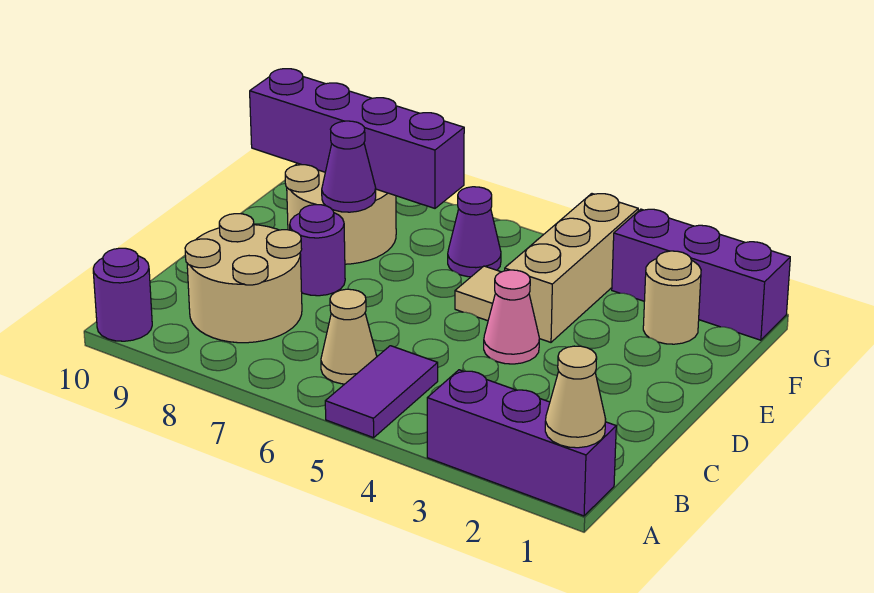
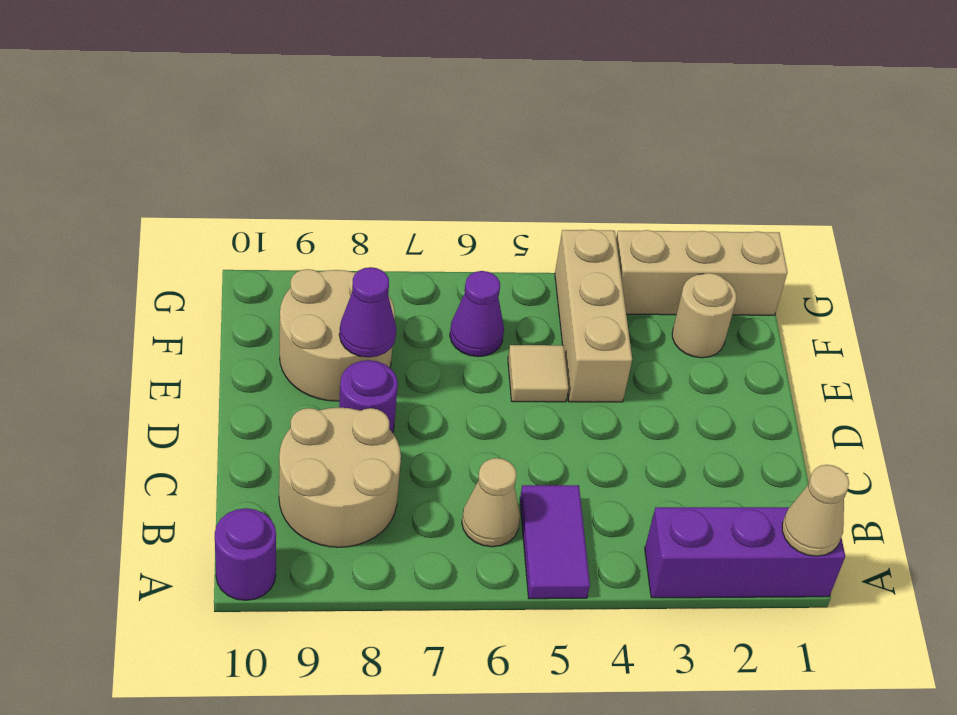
pink 1x1 cone [484,270,539,364] -> none
purple 1x4 brick [250,69,464,208] -> none
purple 1x3 brick [612,209,790,340] -> tan 1x3 brick [616,230,788,315]

